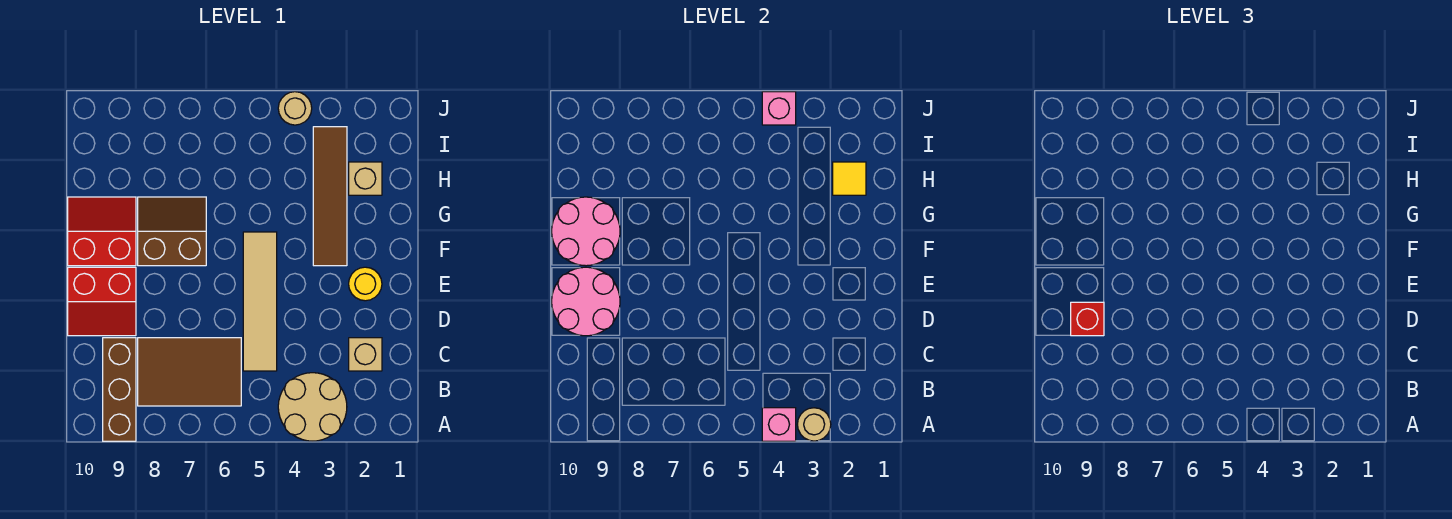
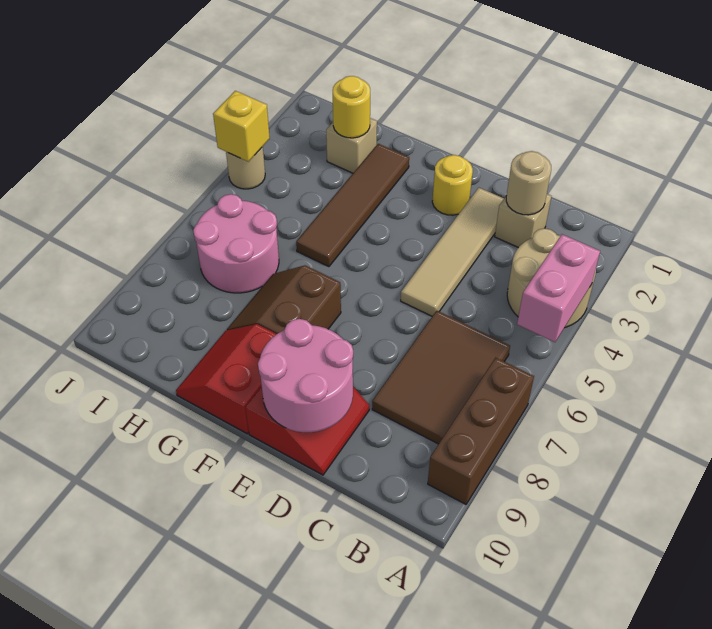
tan 1x1 round brick [797,408,831,441] -> tan 1x1 round brick moved to [506,151,551,215]
pink 1x1 brick [762,408,796,441] -> pink 1x2 brick [517,234,600,342]
brown 1x3 brick [103,338,136,441] -> brown 1x3 brick turned to [428,358,534,504]
tan 1x4 tile [243,232,277,371] -> tan 1x4 tile turned to [401,188,504,316]
red 1x1 brick [1071,302,1104,336] -> none
brown 1x4 tile [313,127,347,266] -> brown 1x4 tile turned to [296,144,409,267]
pink 2x2 round brick [552,197,620,266] -> pink 2x2 round brick moved to [193,194,279,293]
yellow 1x1 tile [833,162,866,195] -> yellow 1x1 round brick [333,76,370,138]
pink 1x1 brick [762,92,796,125] -> yellow 1x1 brick [213,91,270,162]

